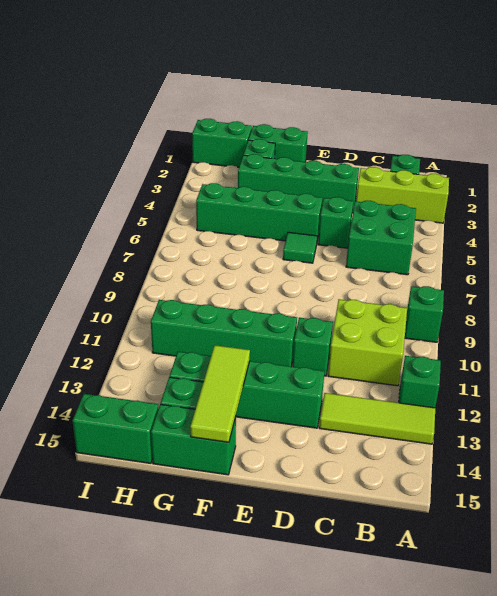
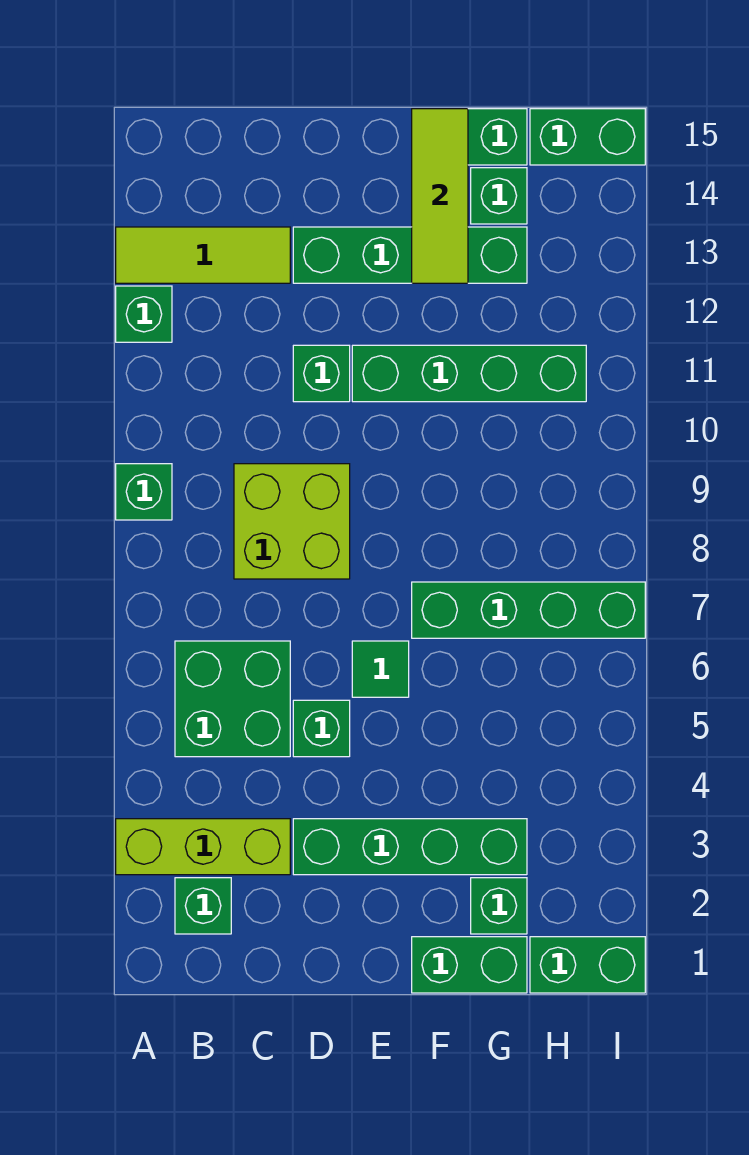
lime 2x2 brick [328,299,407,386] -> lime 2x2 brick moved to [234,464,350,579]
green 1x4 brick [196,183,322,241] -> green 1x4 brick moved to [412,582,645,638]

